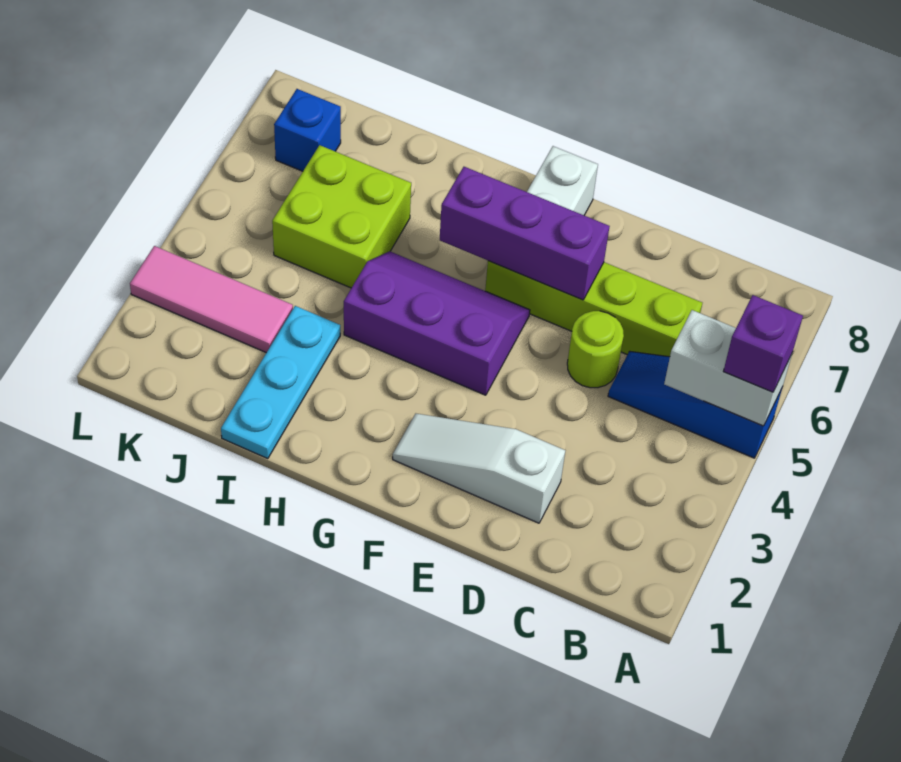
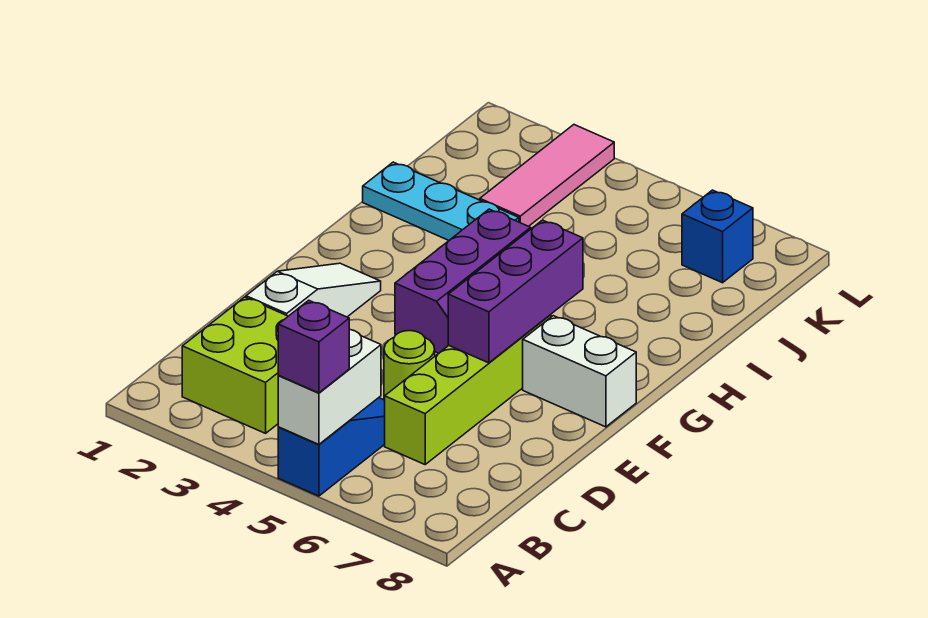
lime 2x2 brick [272,145,411,288] -> lime 2x2 brick moved to [182,297,288,433]

